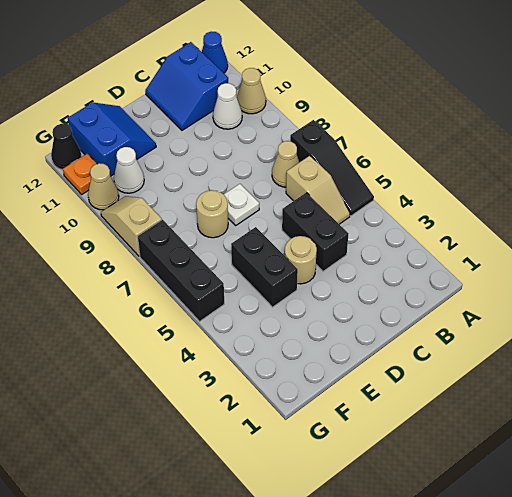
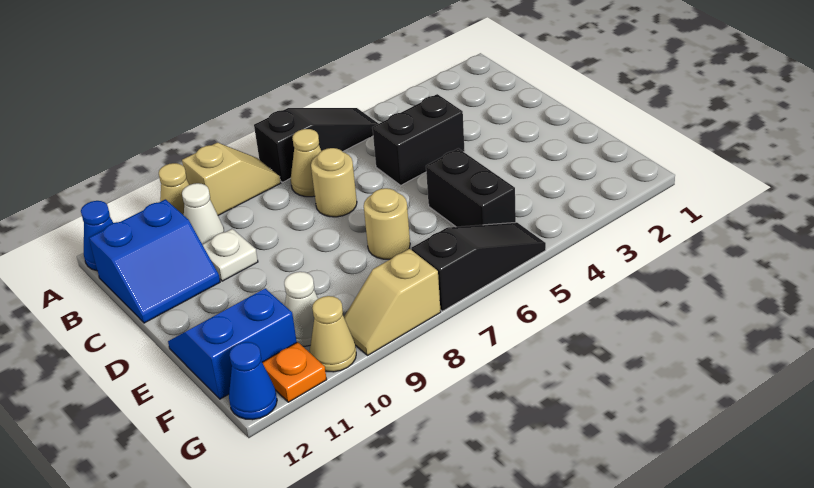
tan 1x2 slope [286,156,350,224] -> tan 1x2 slope moved to [182,143,281,215]
tan 1x1 round brick [285,236,317,284] -> tan 1x1 round brick moved to [311,148,357,217]
white 1x1 plate [224,184,259,225] -> white 1x1 plate moved to [202,229,258,281]
black 1x2 brick [231,227,298,307] -> black 1x2 brick turned to [426,148,516,227]
black 1x3 brick [137,220,224,321] -> black 1x3 slope [411,222,546,311]
black 1x1 cone [51,124,82,170] -> blue 1x1 cone [229,342,277,420]

